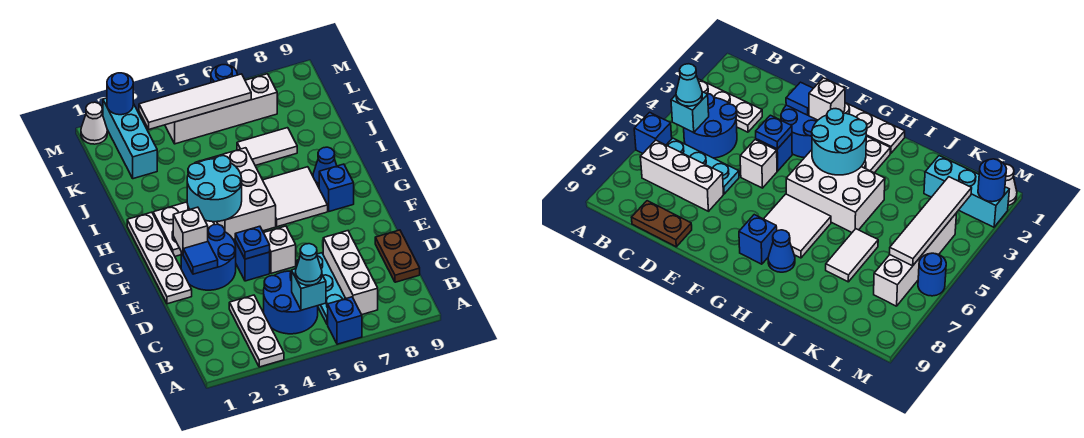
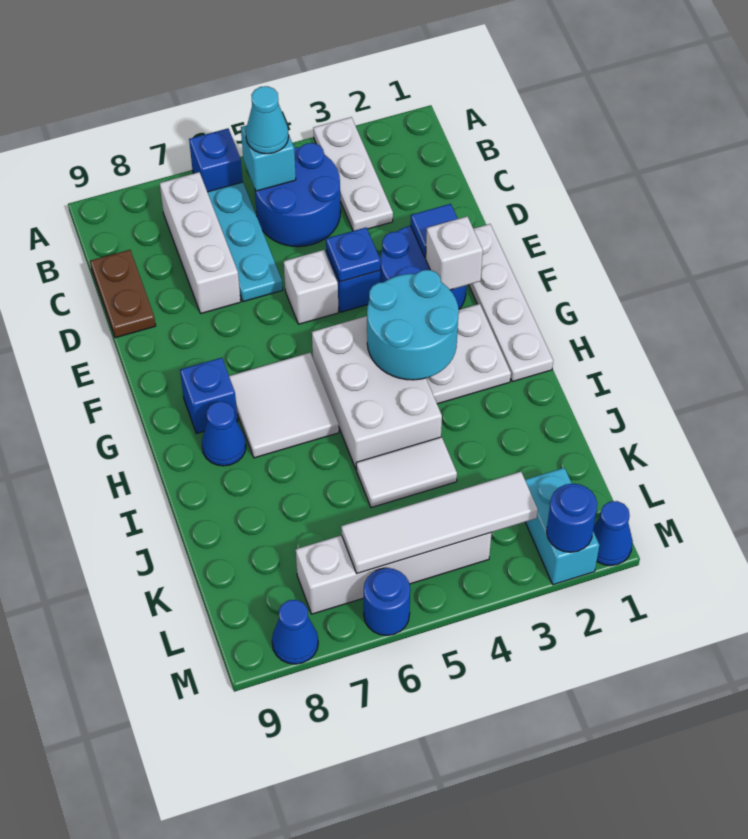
white 1x2 tile [237,128,297,165] -> white 1x2 tile moved to [356,437,457,508]
cyan 1x3 brick [103,98,157,179] -> cyan 1x2 brick [525,468,599,585]
white 1x1 cone [81,102,107,144] -> blue 1x1 cone [593,501,633,566]
none -> blue 1x1 cone [272,600,318,664]

